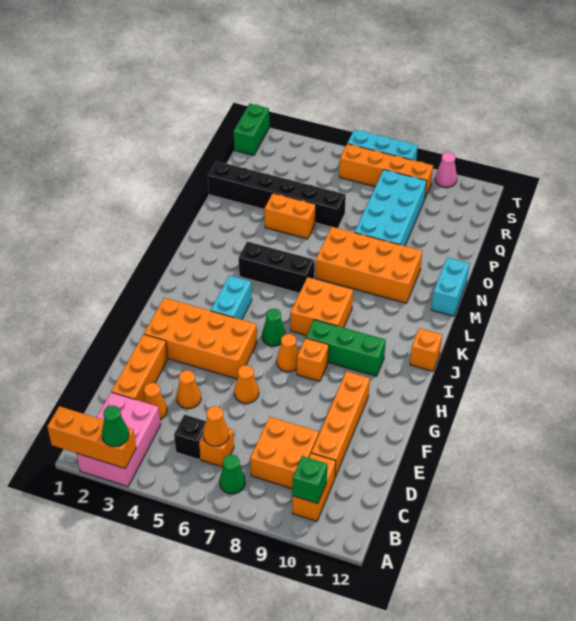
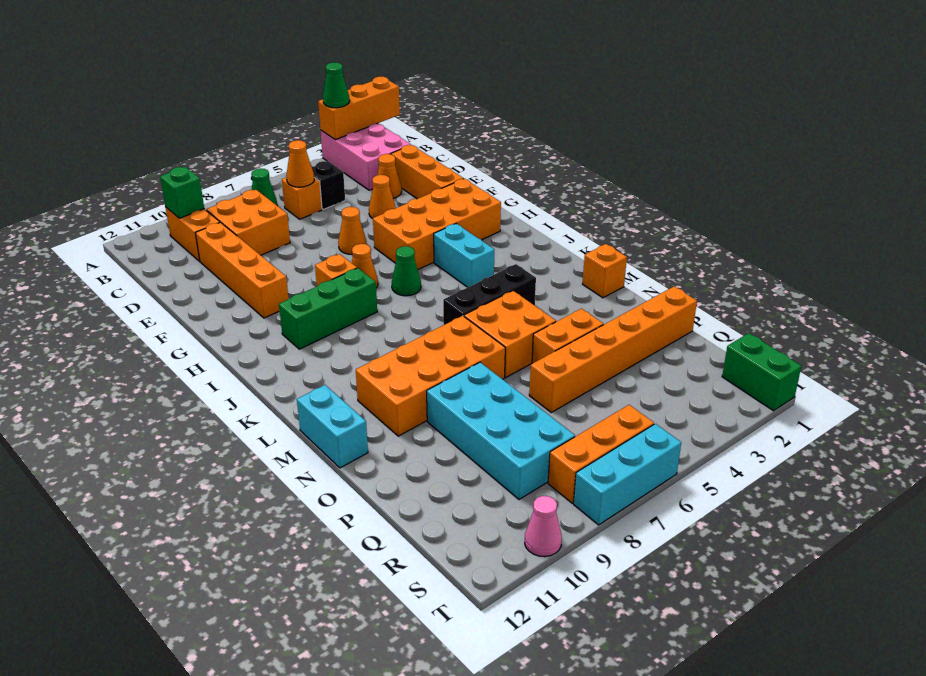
orange 2x2 brick [291,277,353,335] -> orange 2x2 brick moved to [464,291,556,377]
orange 1x1 brick [410,328,442,371] -> orange 1x1 brick moved to [583,244,627,298]
black 1x6 brick [208,161,346,228] -> orange 1x6 brick [529,287,697,412]
orange 1x4 brick [339,144,433,198] -> orange 1x3 brick [548,405,654,503]

